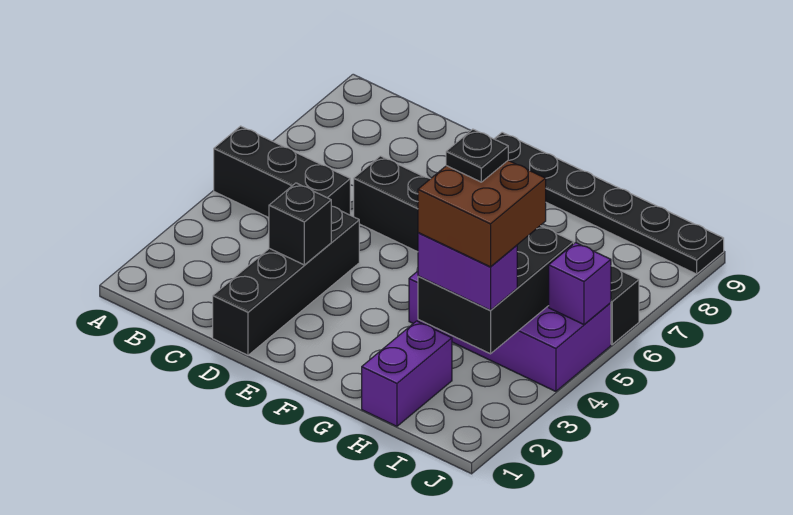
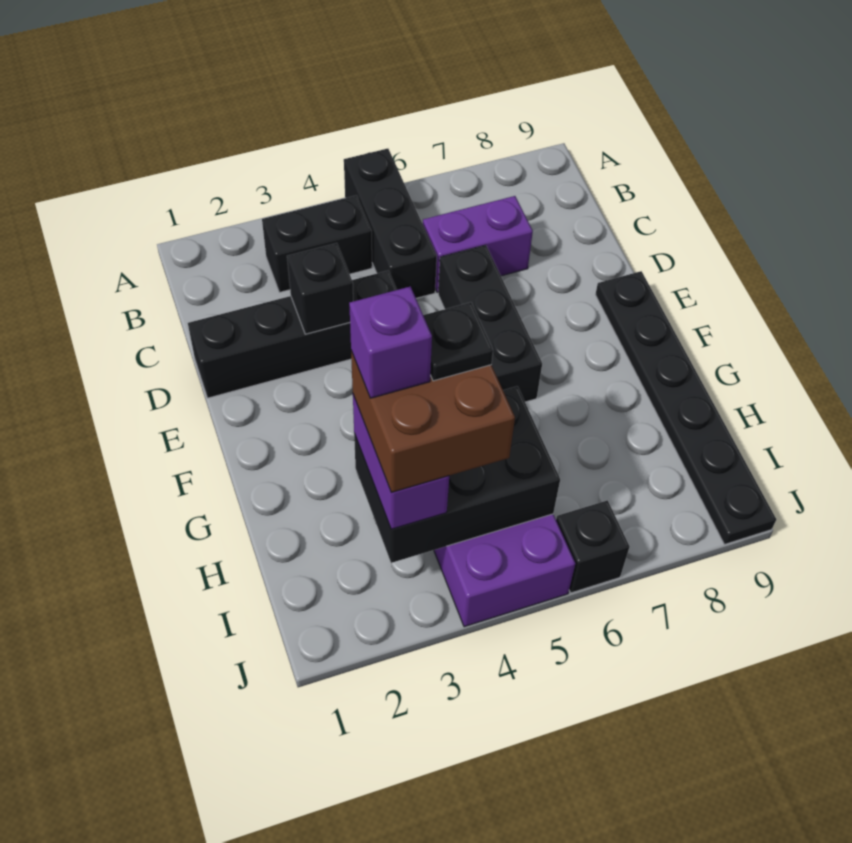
none -> black 1x2 brick [262,195,372,292]
purple 1x2 brick [362,321,452,426] -> purple 1x2 brick moved to [423,196,533,293]
purple 1x1 brick [549,243,611,324] -> purple 1x1 brick moved to [349,286,432,398]

